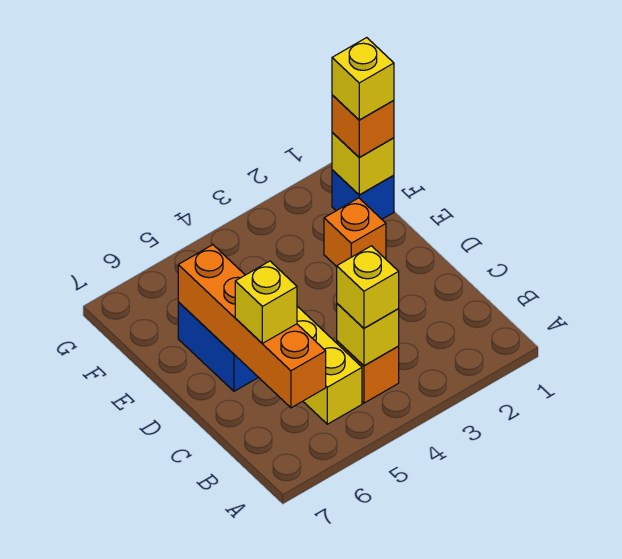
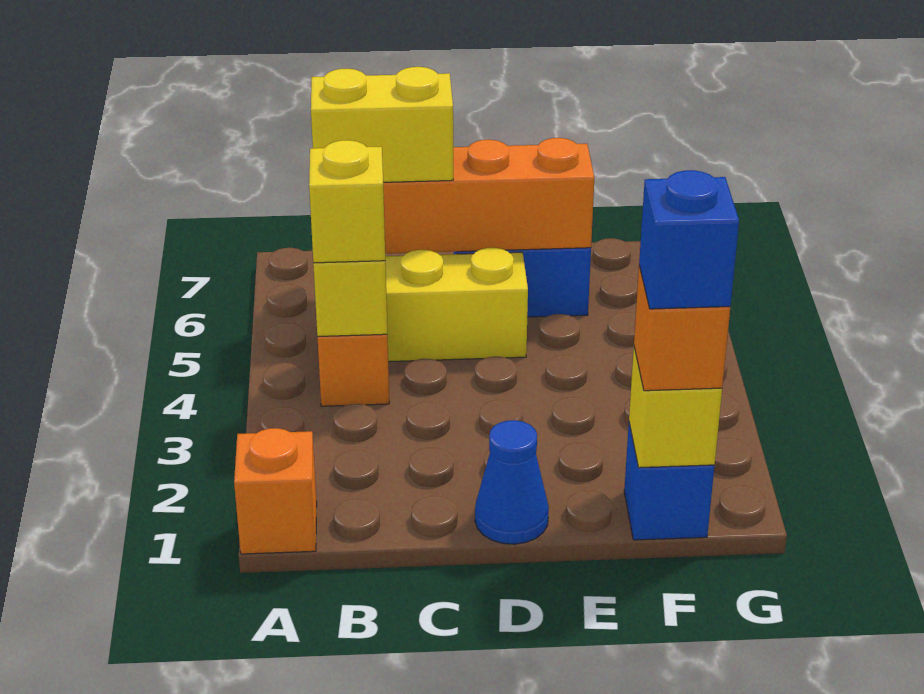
yellow 1x1 brick [235,261,297,343] -> yellow 1x2 brick [311,67,453,182]
none -> blue 1x1 cone [475,420,549,544]
orange 1x1 brick [324,198,386,267] -> orange 1x1 brick moved to [234,428,317,554]
yellow 1x1 brick [332,38,394,120] -> blue 1x1 brick [639,170,739,309]

